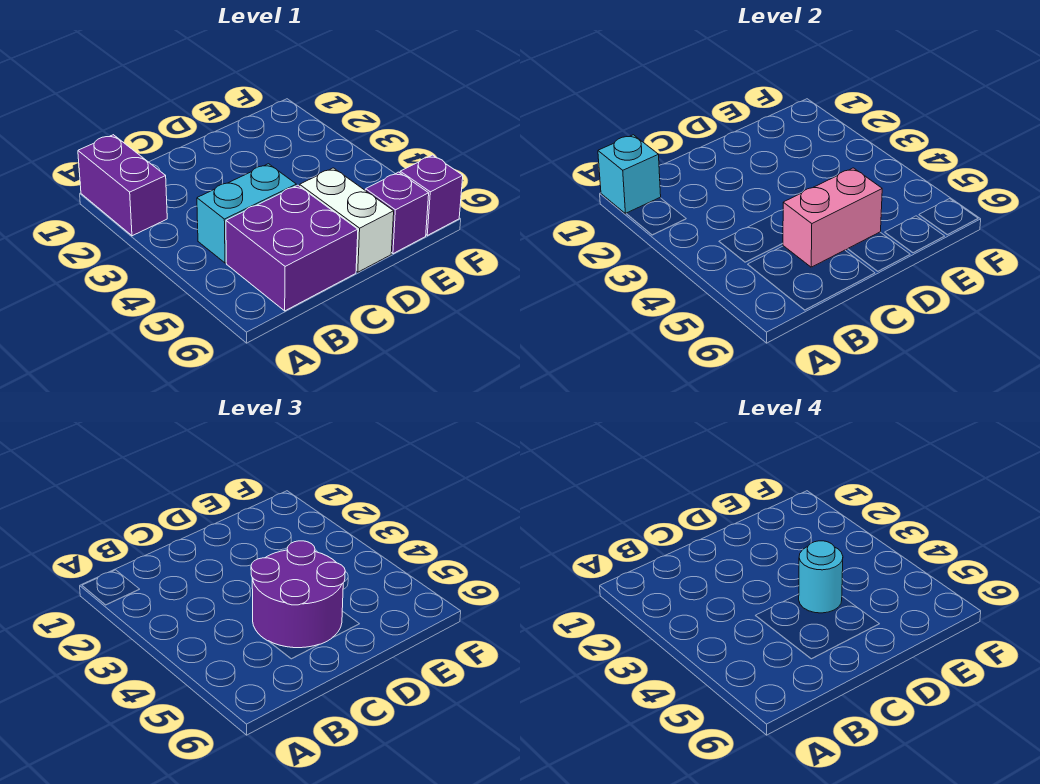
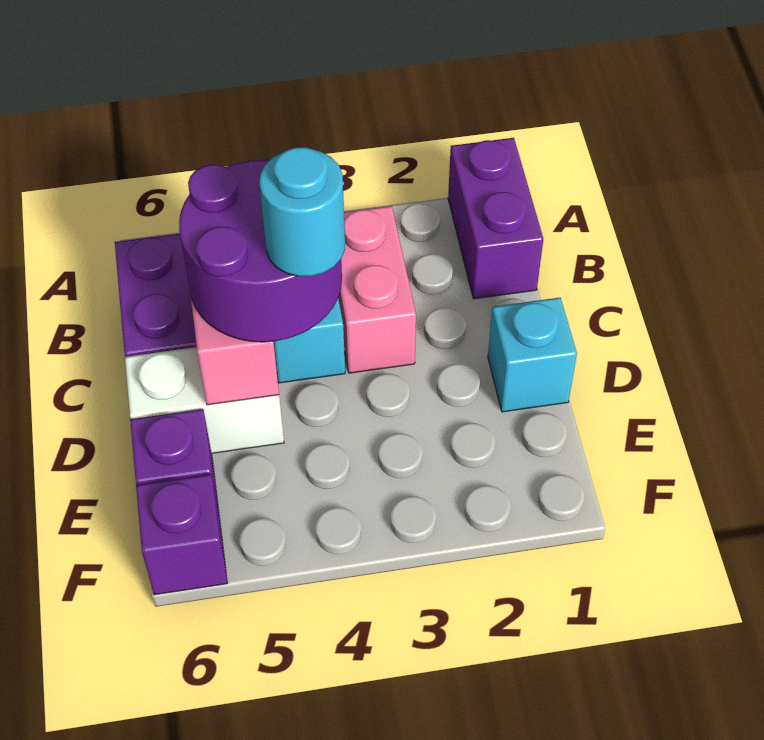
purple 1x2 brick [78,135,167,236] -> purple 1x2 brick turned to [448,138,543,299]
cyan 1x1 brick [598,135,661,214] -> cyan 1x1 brick moved to [488,298,577,412]
none -> pink 1x2 brick [338,206,416,373]

